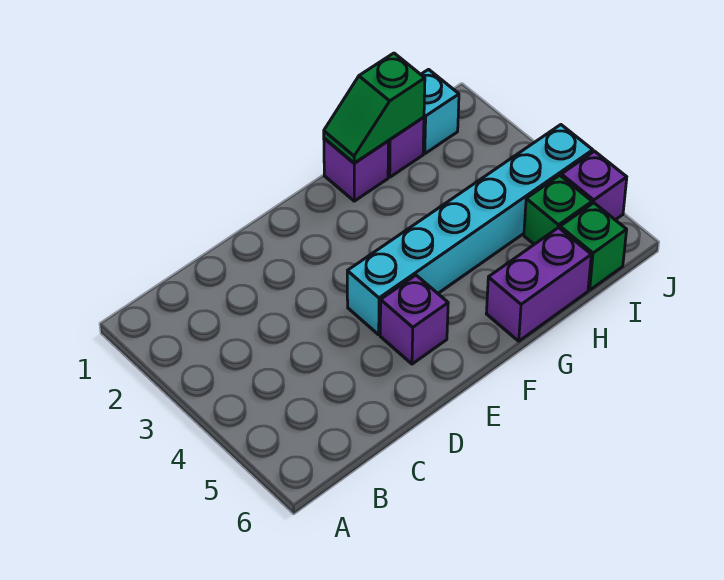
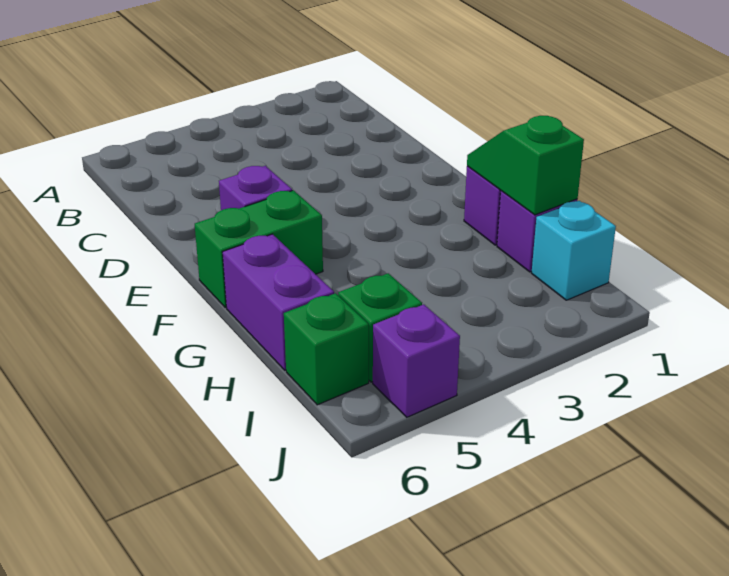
cyan 1x6 brick [347,125,593,335] -> none
none -> green 1x2 brick [195,190,323,308]

